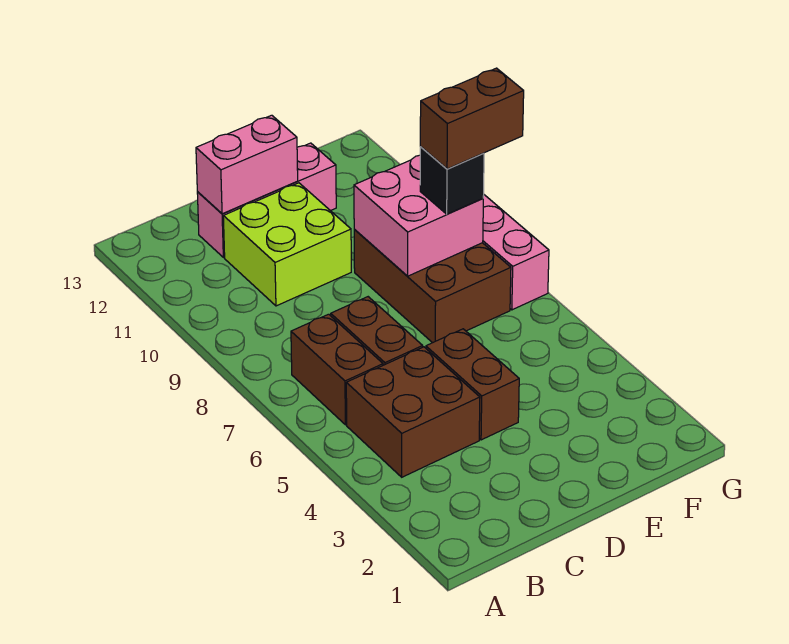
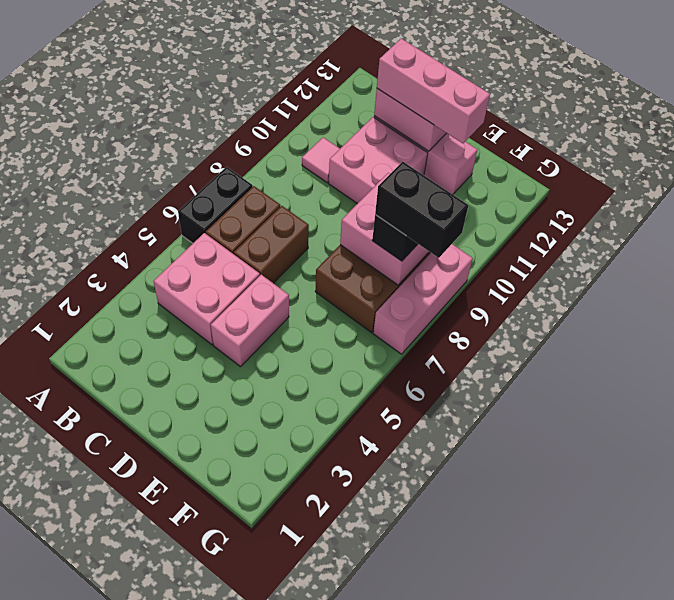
none -> black 1x2 brick [178,167,253,243]
brown 2x2 brick [346,347,480,477] -> pink 2x2 brick [154,233,260,345]
none -> pink 1x1 tile [302,137,340,183]
lime 2x2 brick [223,183,351,306] -> pink 2x2 brick [329,117,428,204]
none -> pink 1x3 brick [377,39,490,143]
brown 1x2 brick [426,329,519,440] -> pink 1x2 brick [211,275,289,367]
brown 1x2 brick [420,68,524,169] -> black 1x2 brick [375,161,468,258]

